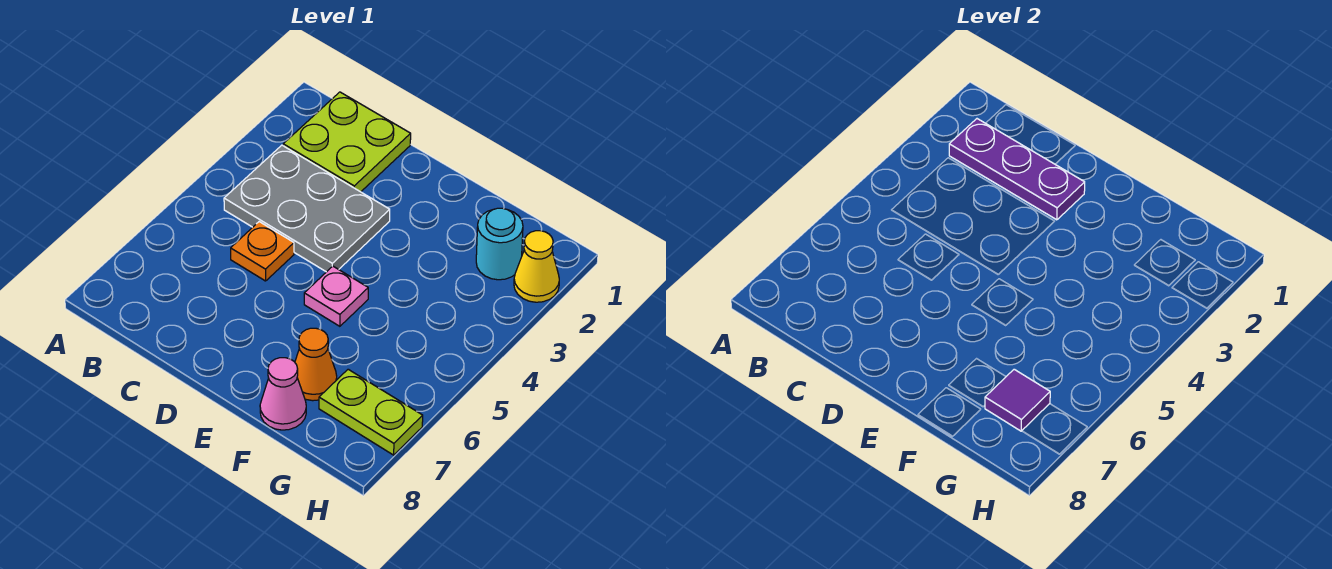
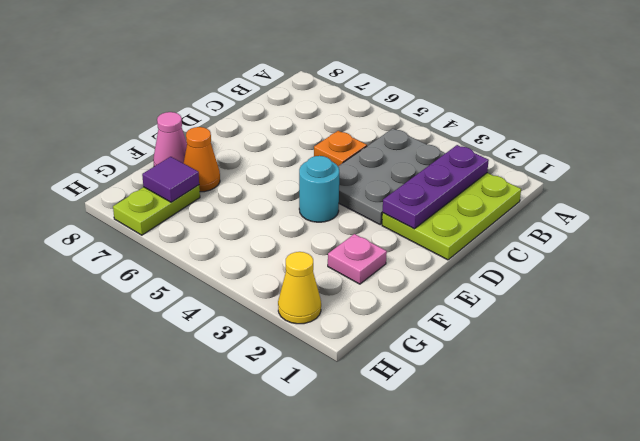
lime 2x2 plate [283,92,411,192] -> lime 2x3 plate [382,173,521,260]
pink 1x1 plate [304,266,368,326] -> pink 1x1 plate moved to [328,234,387,284]
cyan 1x1 round brick [476,208,523,280] -> cyan 1x1 round brick moved to [299,156,339,222]

